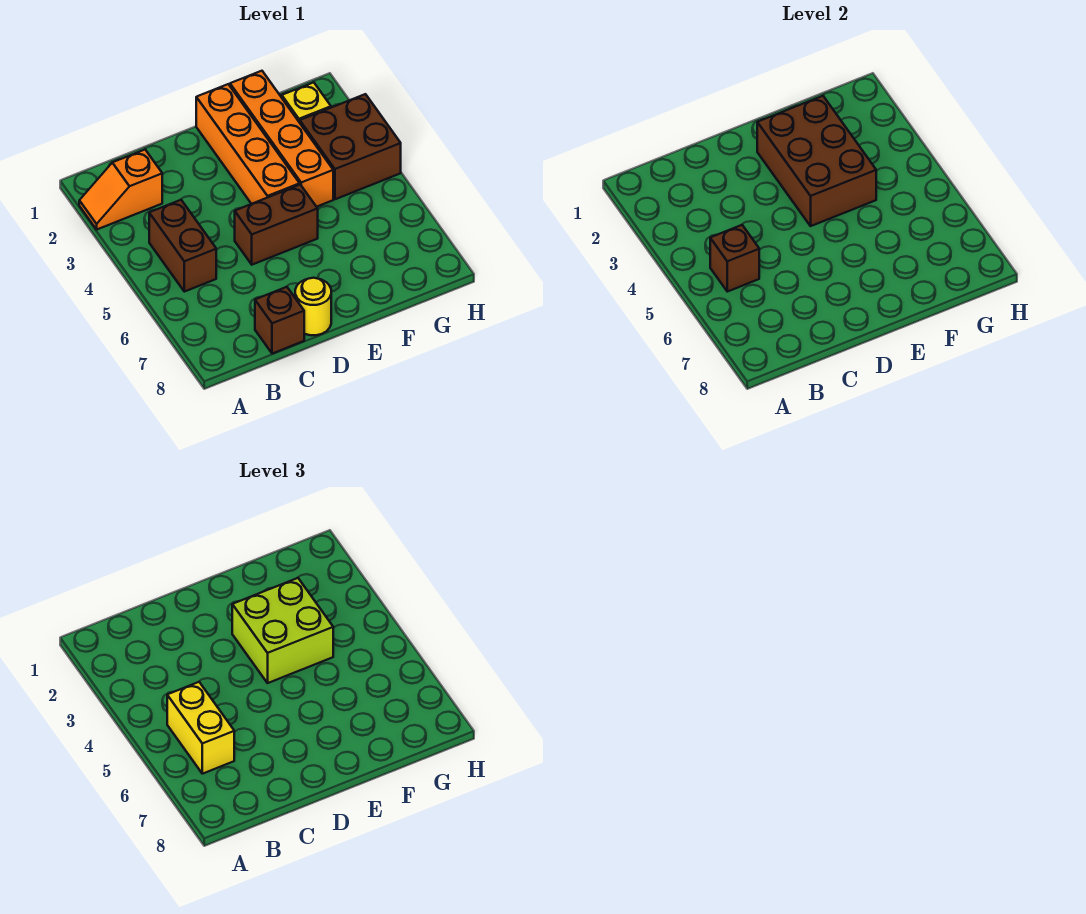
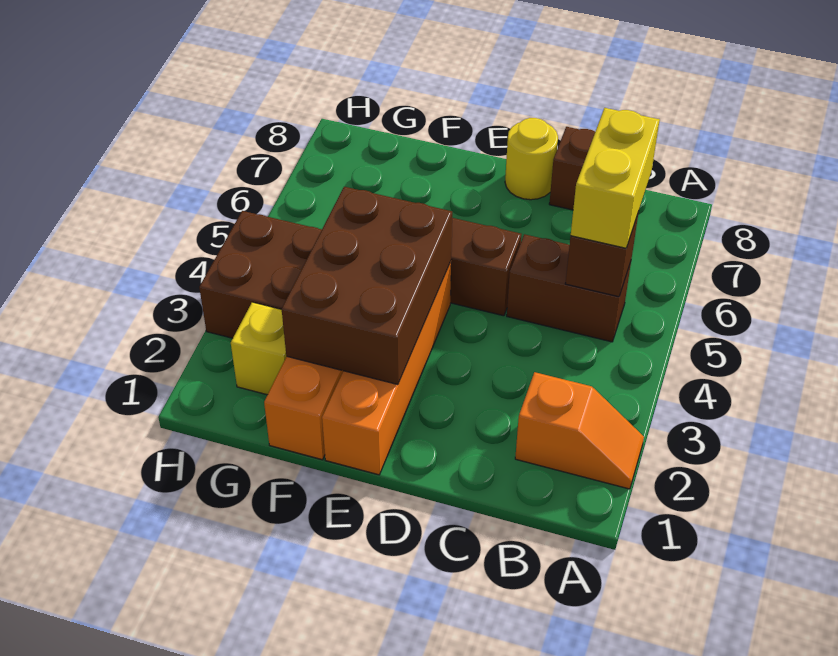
brown 1x2 brick [149,200,216,292] -> brown 1x2 brick turned to [507,234,631,342]
lime 2x2 brick [232,578,333,683] -> none

